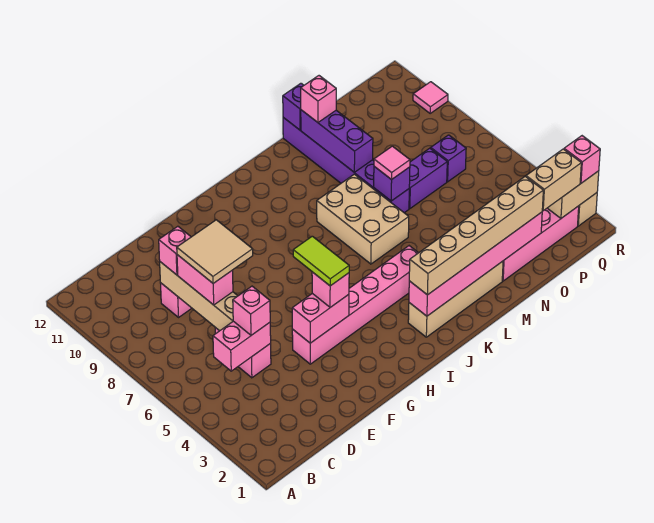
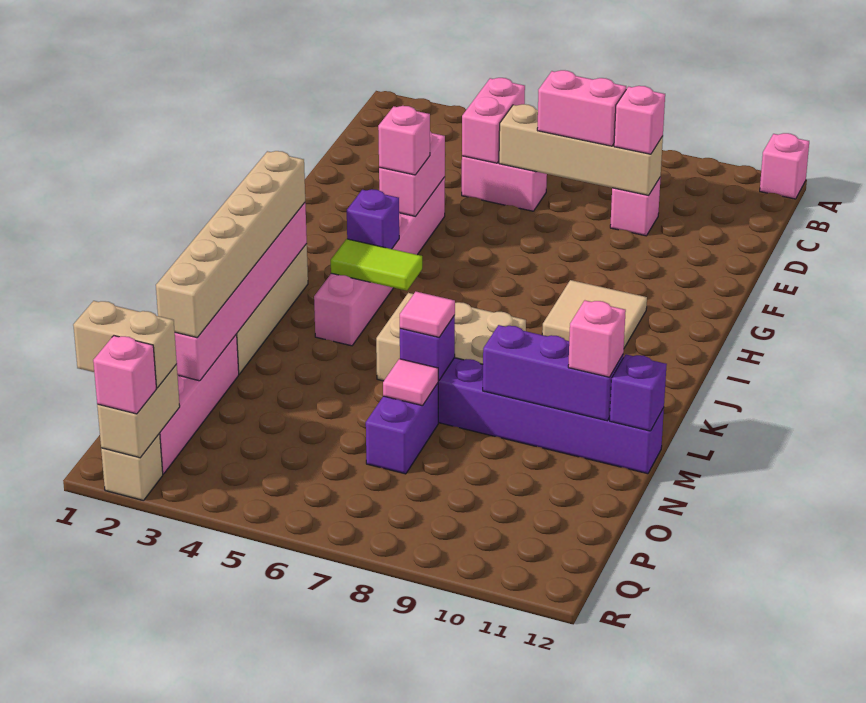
pink 1x1 brick [233,286,270,335] -> pink 1x1 brick moved to [760,133,809,199]
tan 2x2 tile [177,220,253,283] -> tan 2x2 tile moved to [542,280,647,348]
lime 1x2 tile [293,236,349,286] -> lime 1x2 tile moved to [331,239,422,291]
tan 1x2 brick [526,149,581,211] -> tan 1x2 brick turned to [73,301,177,388]
purple 1x1 brick [431,135,466,182] -> purple 1x1 brick moved to [347,189,399,249]
pink 1x1 tile [413,82,448,113] -> pink 1x1 tile moved to [383,359,438,406]

